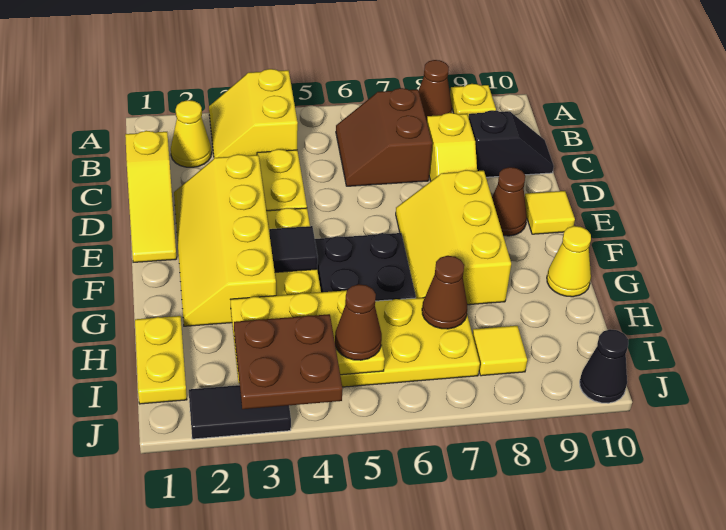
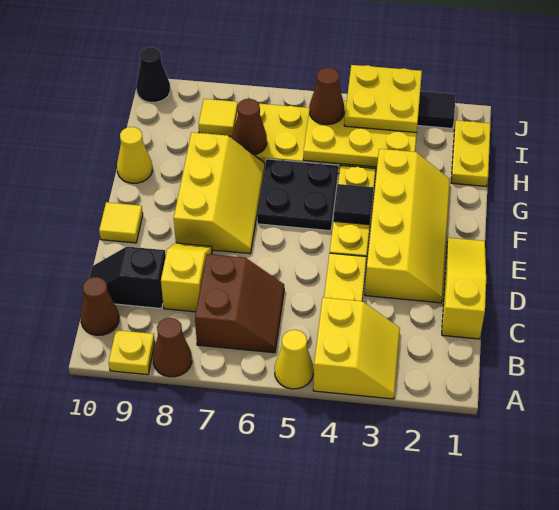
yellow 1x1 cone [171,100,211,167] -> yellow 1x1 cone moved to [275,330,313,389]
brown 1x1 cone [492,167,527,236] -> brown 1x1 cone moved to [81,277,119,335]
brown 2x2 plate [234,314,343,409] -> yellow 2x2 plate [344,65,422,133]

